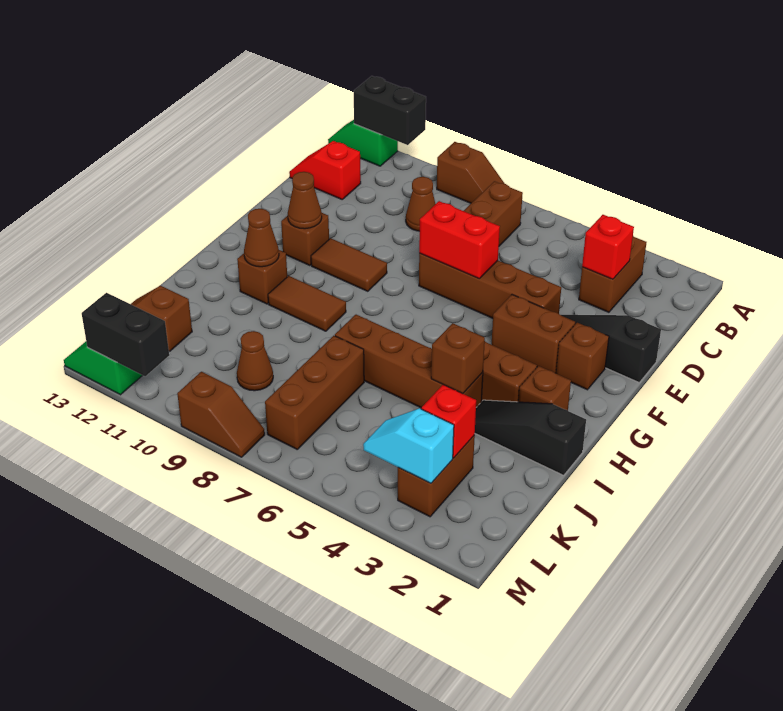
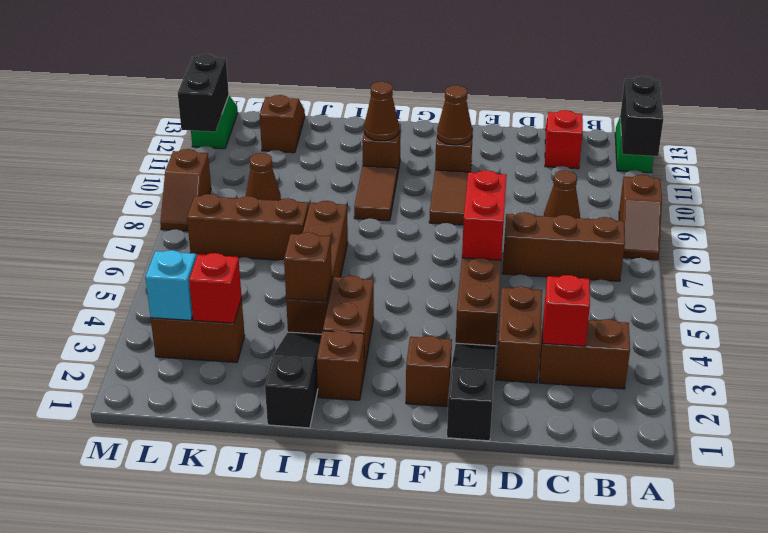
brown 1x2 brick [492,295,575,373] -> brown 1x2 brick moved to [496,286,542,383]

